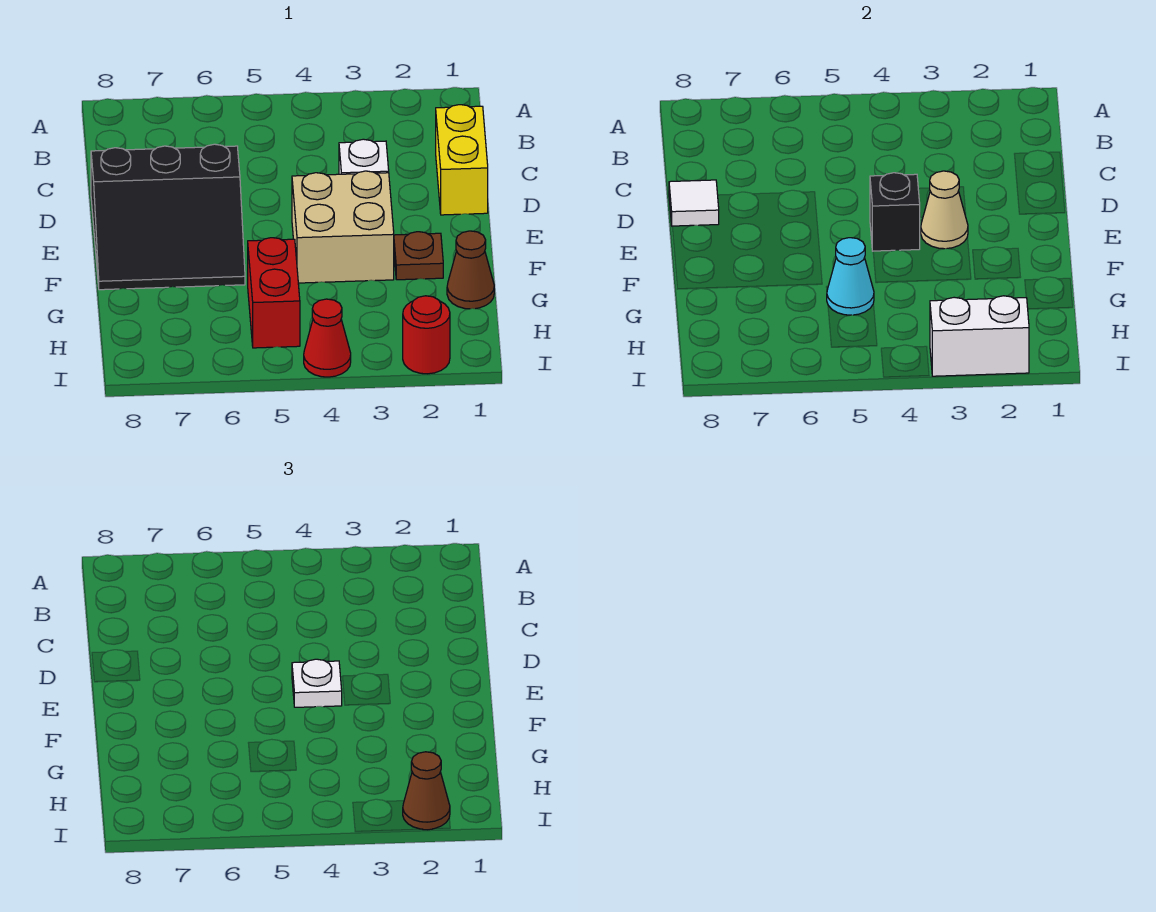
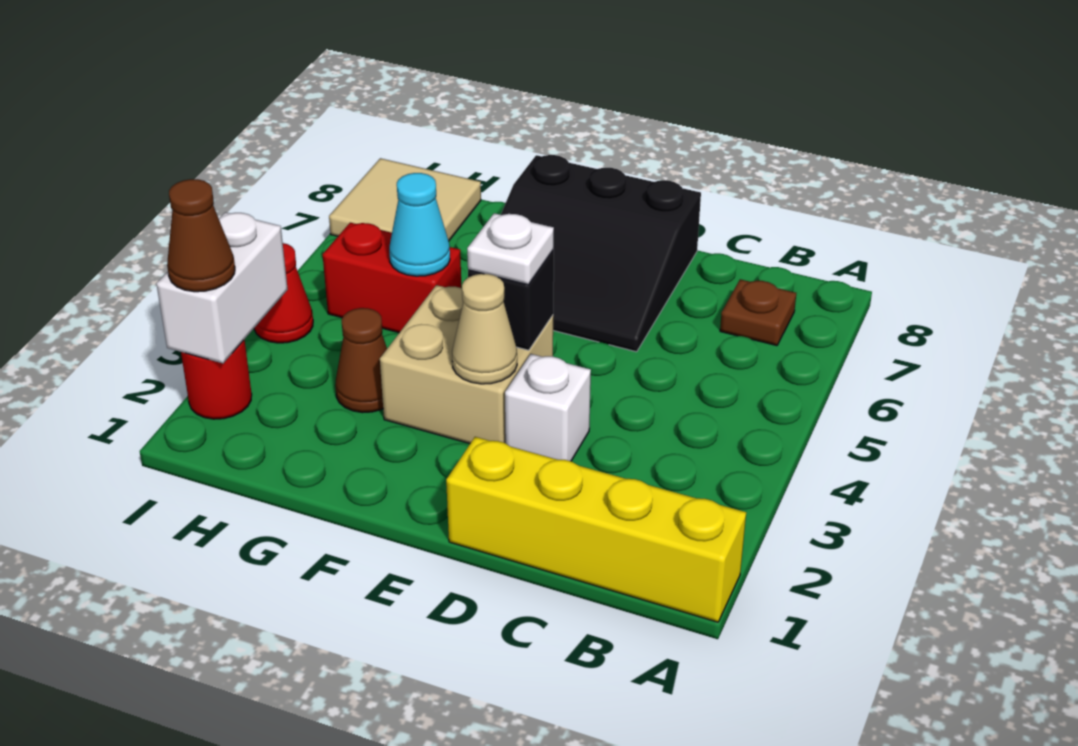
yellow 1x2 brick [436,105,488,215] -> yellow 1x4 brick [446,437,746,622]
black 3x3 slope [91,144,245,290] -> black 3x3 slope turned to [501,155,701,352]
white 1x1 tile [669,180,719,226] -> none
brown 1x1 plate [394,232,443,280] -> brown 1x1 plate moved to [720,279,796,346]
brown 1x1 cone [447,231,494,309] -> brown 1x1 cone moved to [335,308,387,413]
none -> tan 2x2 tile [329,158,481,241]

